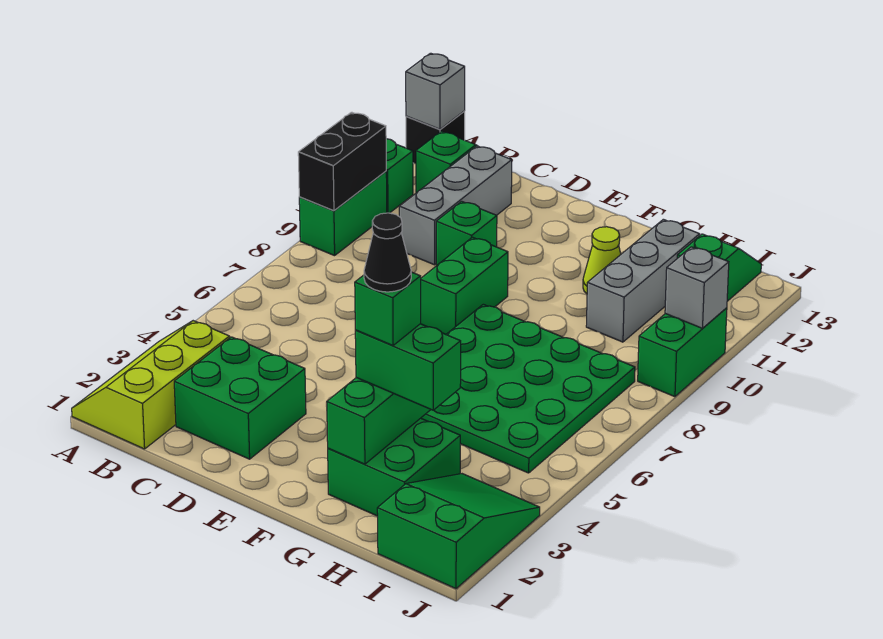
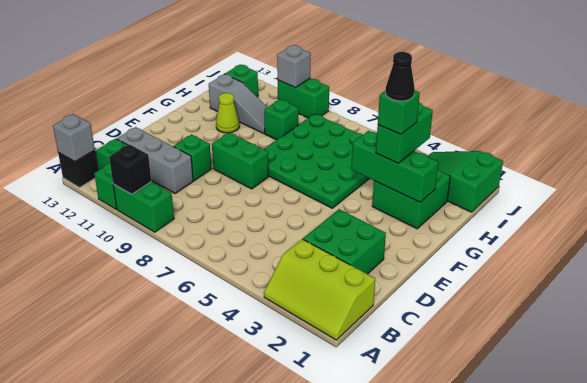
black 1x2 brick [298,112,386,211] -> black 1x1 brick [109,144,151,194]
none -> green 1x1 brick [264,99,298,140]
grey 1x3 brick [586,219,700,342] -> grey 1x3 slope [209,74,267,134]

